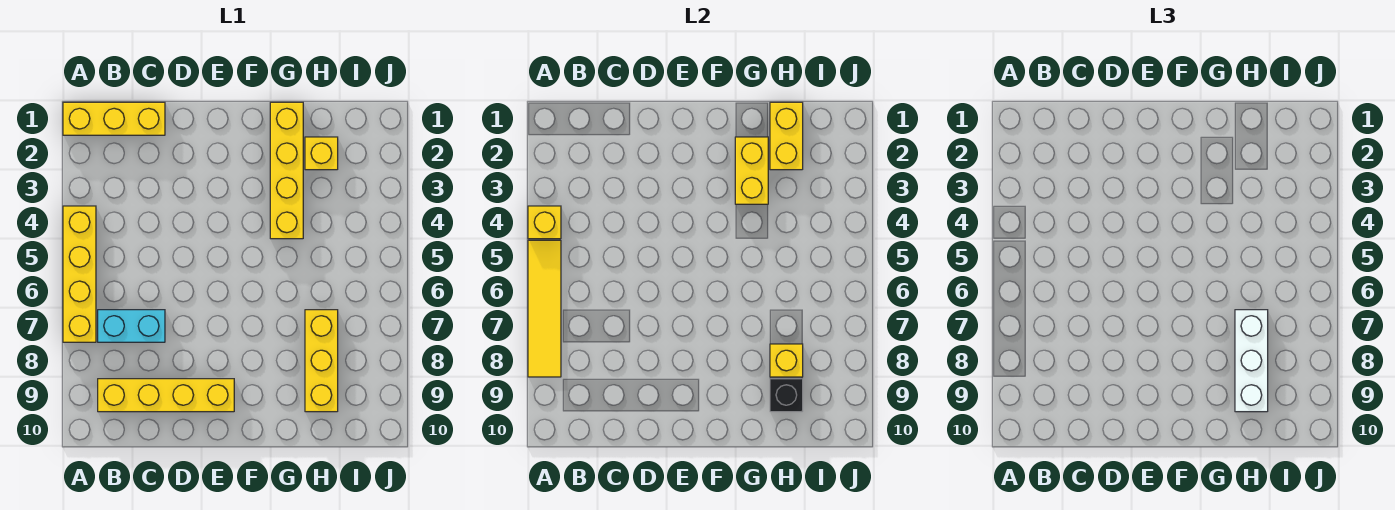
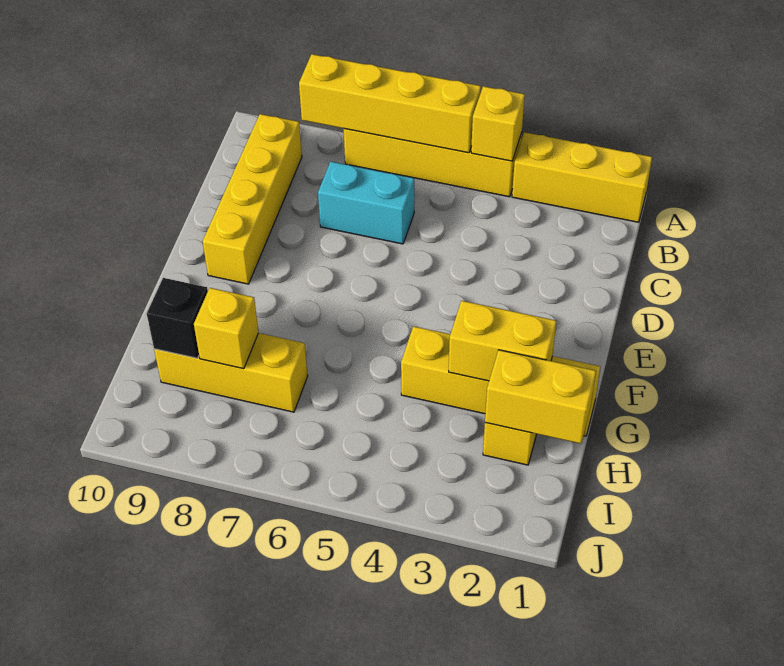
yellow 1x3 brick [63,102,165,135] -> yellow 1x3 brick turned to [512,132,652,222]
yellow 1x4 tile [528,240,561,377] -> yellow 1x4 brick [299,54,481,153]
cyan 1x2 brick [98,310,165,342] -> cyan 1x2 brick turned to [318,162,414,244]
white 1x3 brick [1235,310,1268,412] -> none

